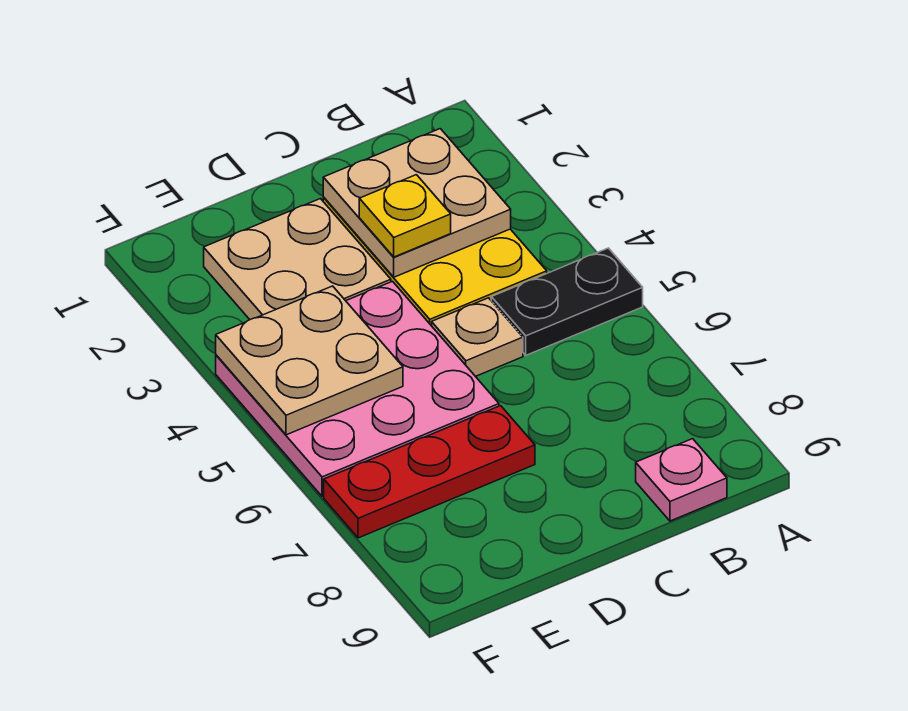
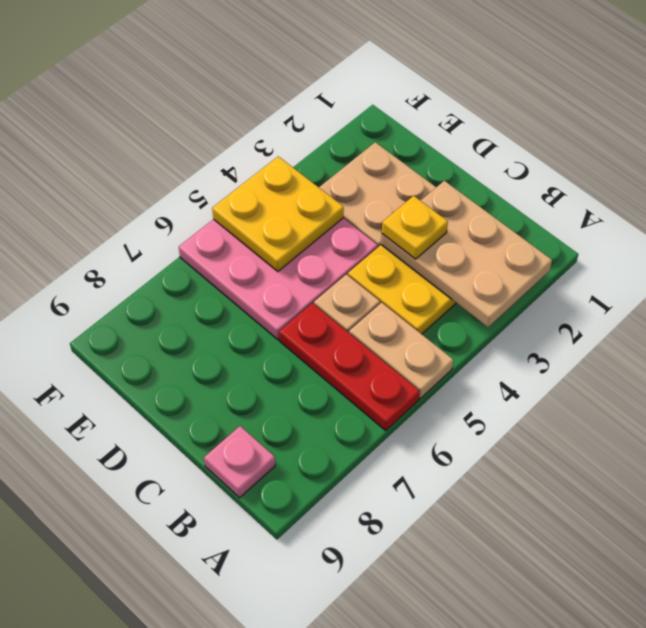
black 1x2 plate [491,248,643,355] -> tan 1x2 plate [349,303,453,399]
tan 2x2 plate [323,129,511,277] -> tan 2x3 plate [381,181,552,327]
red 1x3 plate [324,406,535,538] -> red 1x3 plate moved to [279,303,420,430]
tan 2x2 plate [216,286,403,435] -> yellow 2x2 plate [212,156,344,271]

